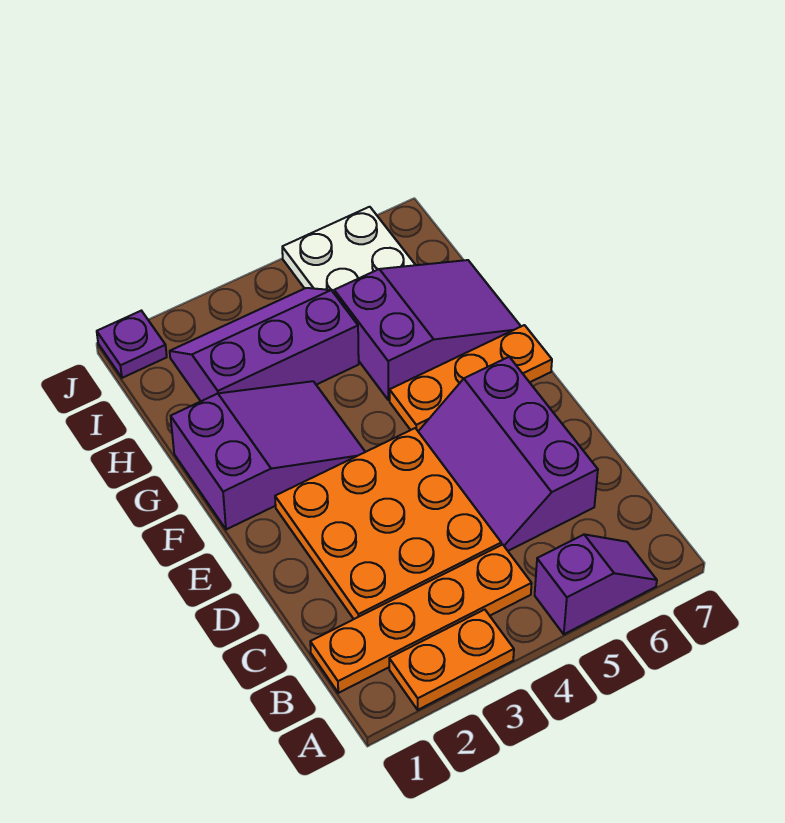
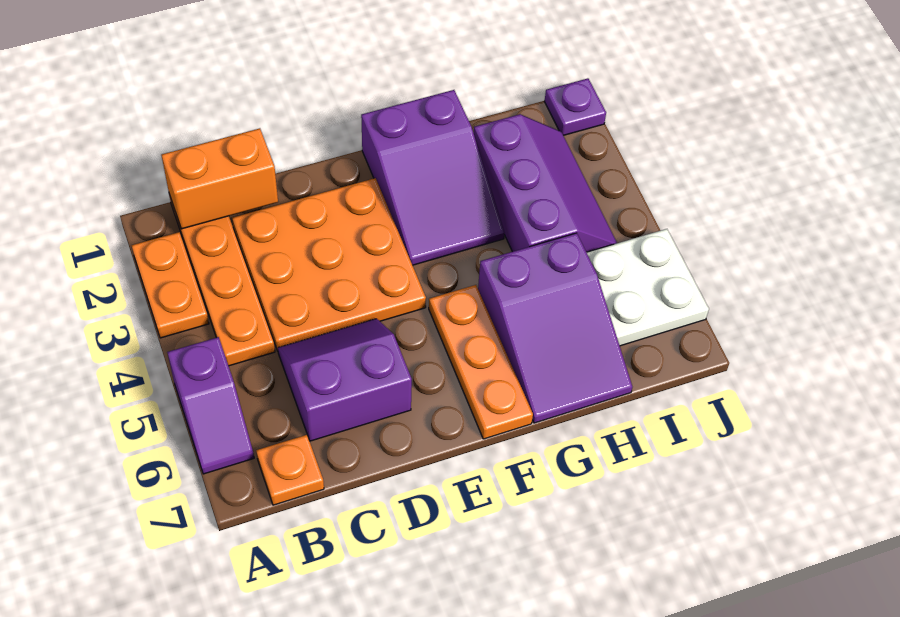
none -> orange 1x2 brick [162,128,278,229]
none -> orange 1x1 plate [256,435,324,505]
purple 2x3 slope [418,357,598,551] -> purple 2x2 slope [278,319,412,441]

